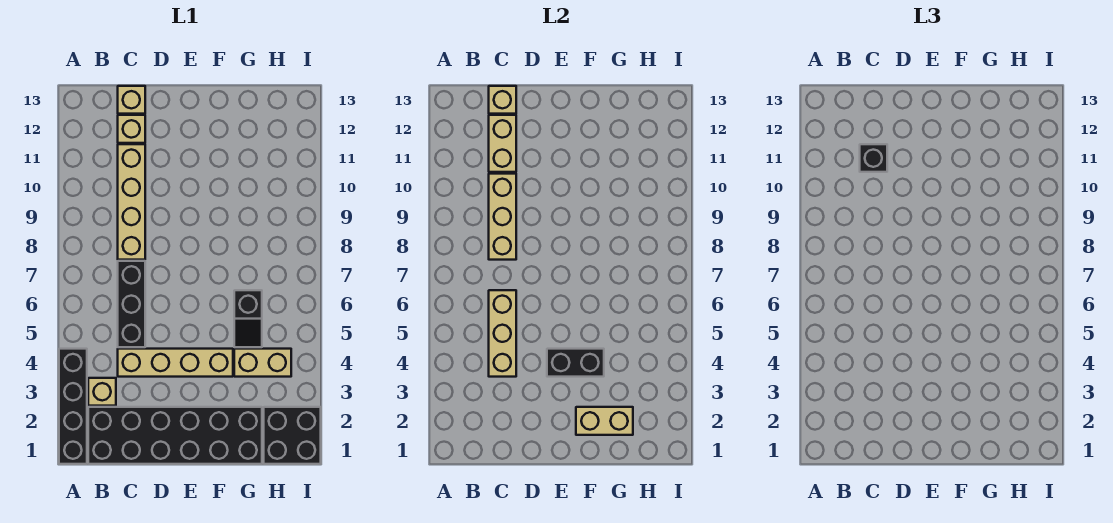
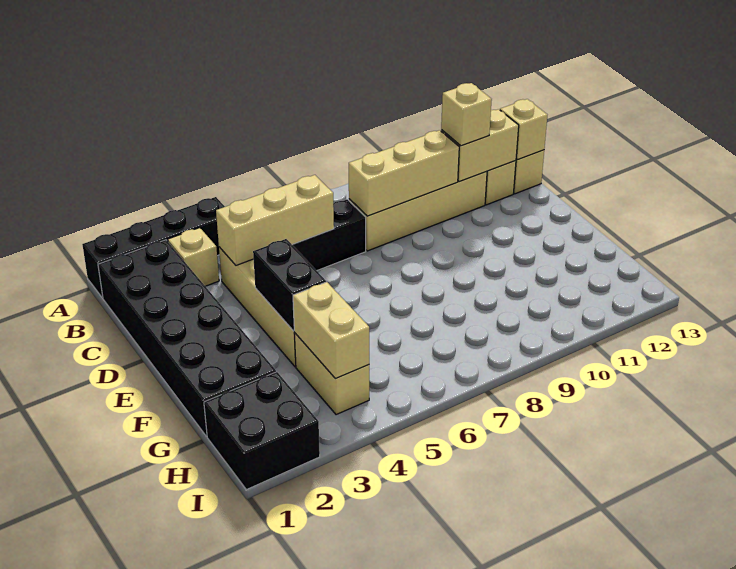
black 1x1 brick [860,144,887,172] -> tan 1x1 brick [441,83,492,146]
tan 1x2 brick [576,407,633,435] -> tan 1x2 brick moved to [293,282,369,378]
black 1x2 slope [234,290,262,347] -> none

